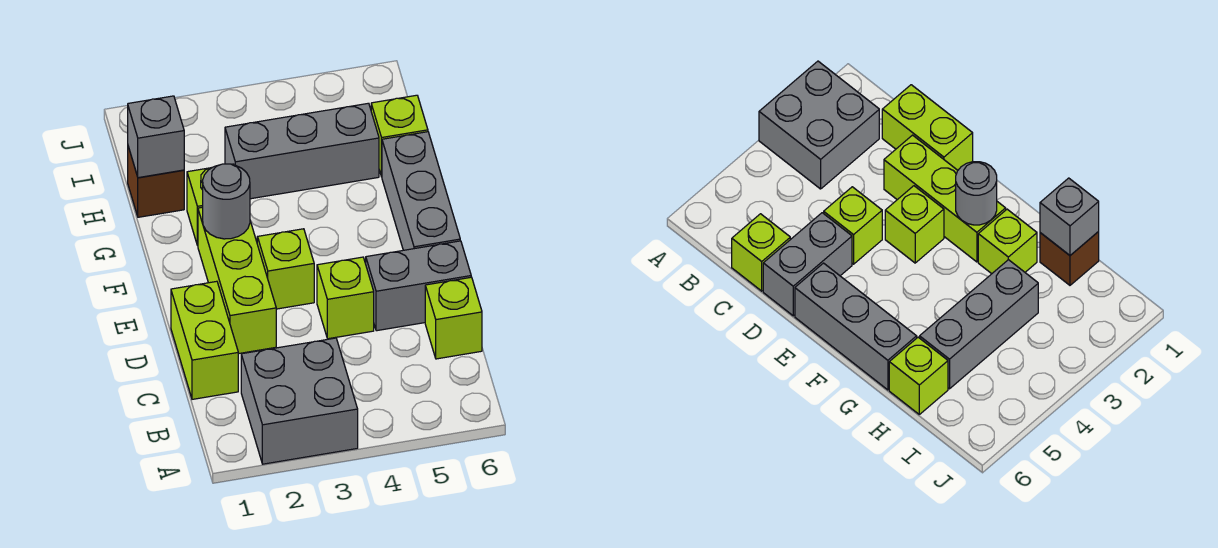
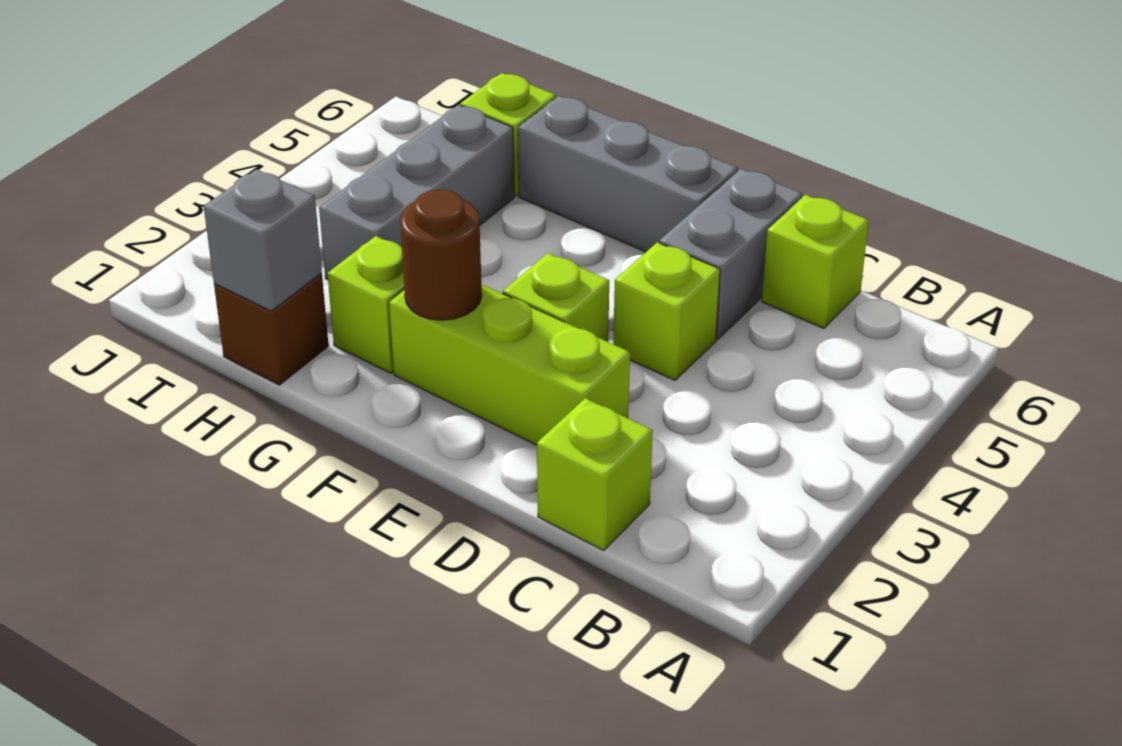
grey 2x2 brick [241,338,358,464] -> none
lime 1x2 brick [171,281,238,399] -> lime 1x1 brick [537,398,653,550]
grey 1x1 round brick [203,164,250,239] -> brown 1x1 round brick [400,190,482,320]

